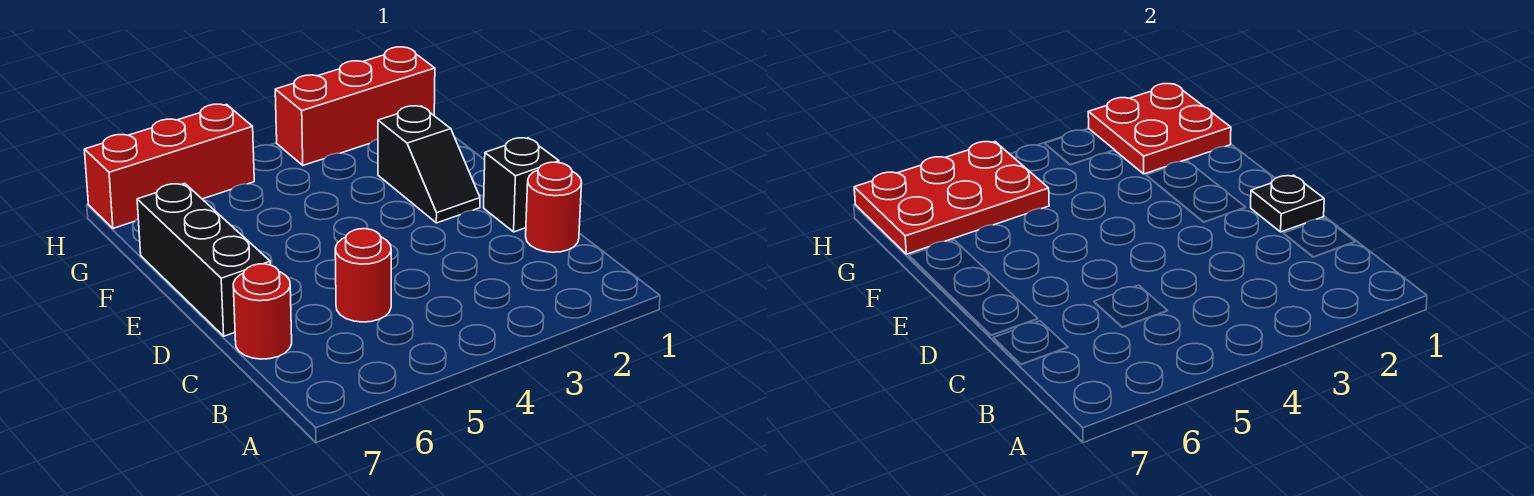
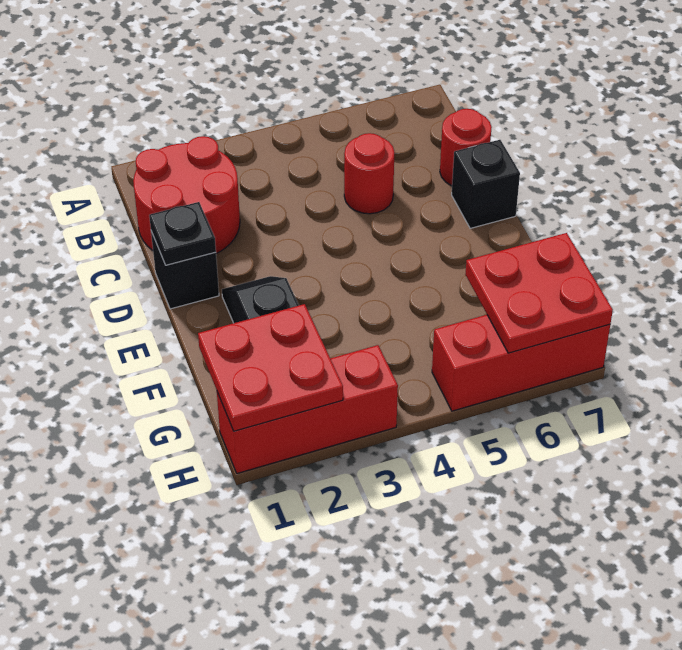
red 1x1 round brick [526,162,582,252] -> red 2x2 round brick [133,136,240,254]
black 1x3 brick [137,183,270,336] -> black 1x1 brick [452,140,520,228]
red 2x3 plate [854,142,1049,254] -> red 2x2 plate [465,233,613,353]

